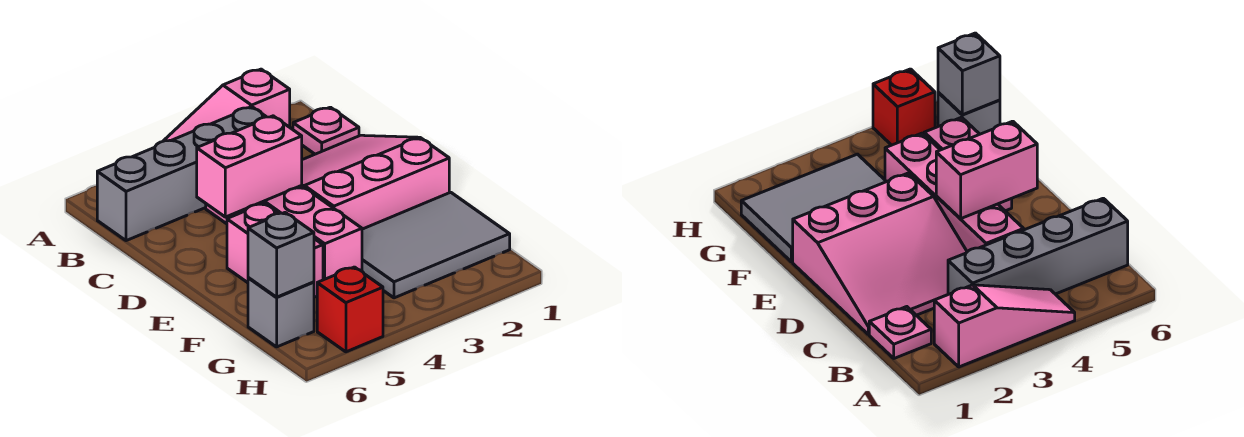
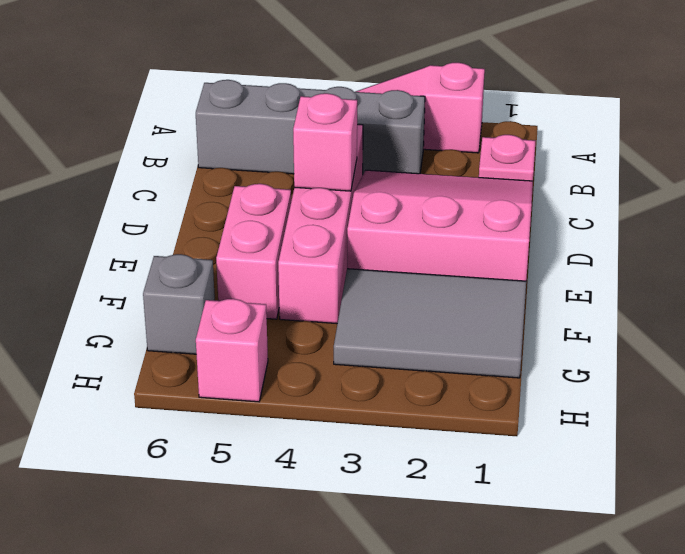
pink 1x2 brick [197,116,302,217] -> pink 1x1 brick [293,93,357,191]
grey 1x1 brick [248,213,314,297] -> none
red 1x1 brick [317,267,383,352] -> pink 1x1 brick [196,299,268,402]

